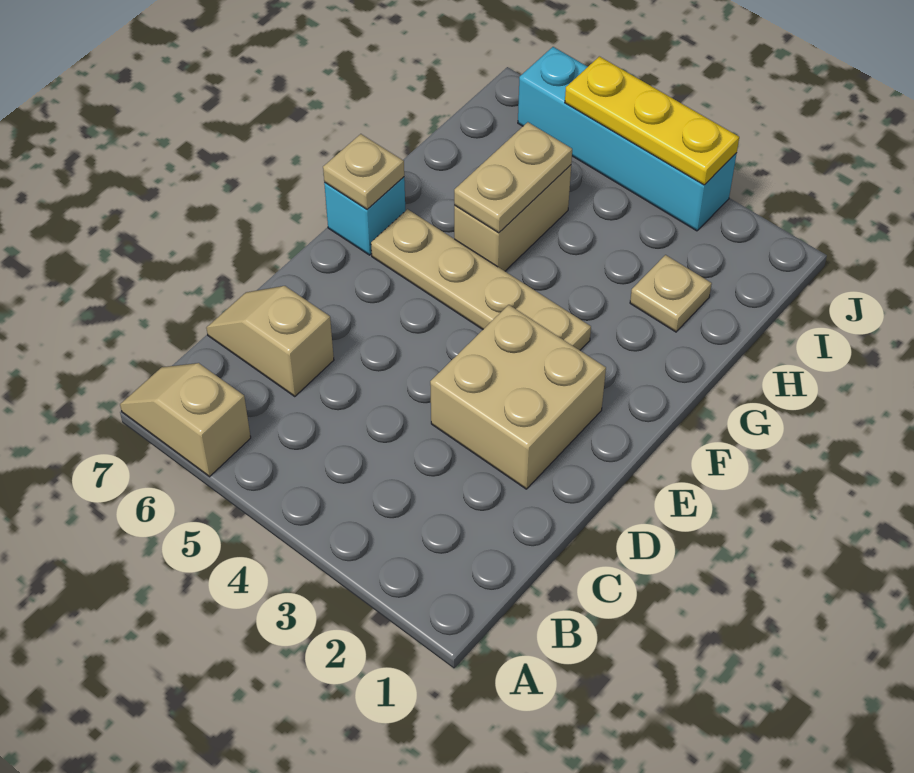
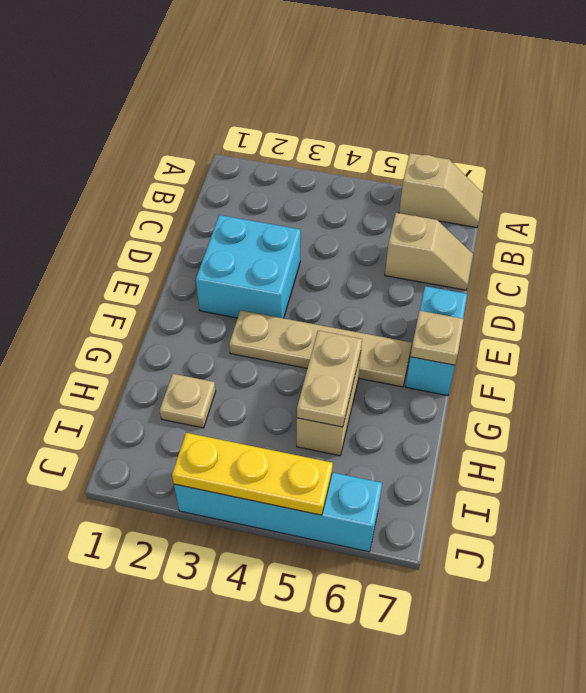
tan 2x2 brick [430,305,606,489] -> cyan 2x2 brick [196,215,301,318]
cyan 1x1 brick [324,177,405,255] -> cyan 1x2 brick [405,286,467,396]

